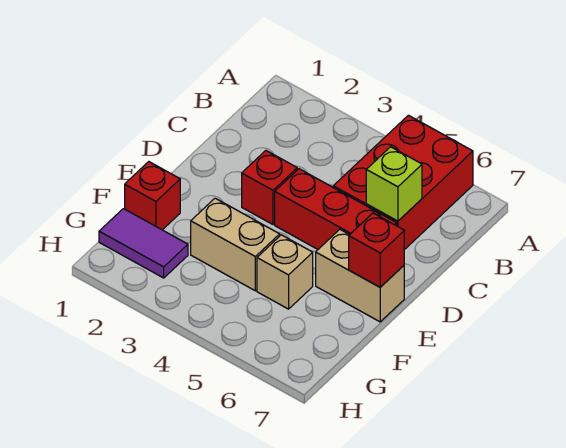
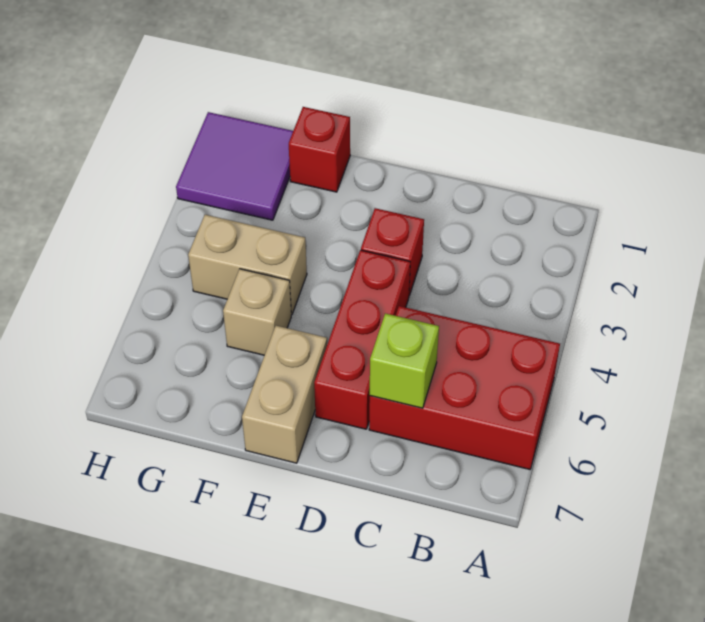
red 1x1 brick [349,213,404,287] -> none
tan 1x2 brick [191,198,280,291] -> tan 1x2 brick turned to [188,215,307,315]
purple 1x2 tile [99,209,188,278] -> purple 2x2 tile [176,112,293,220]

